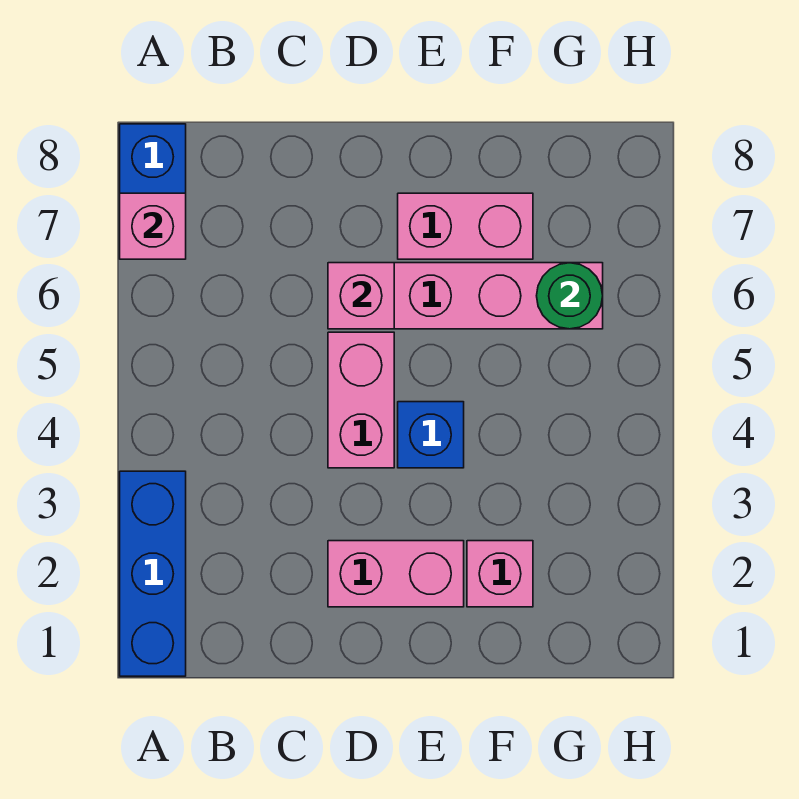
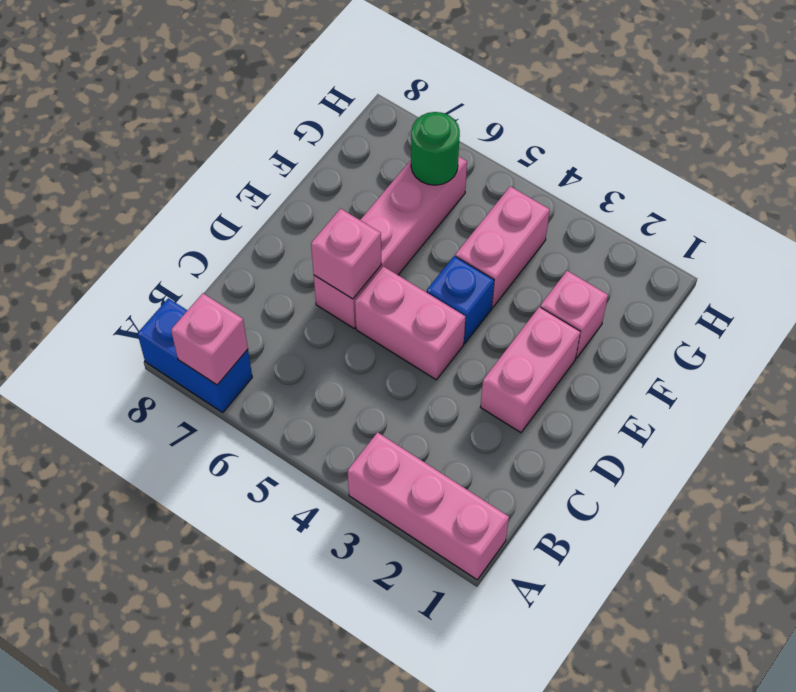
blue 1x3 brick [120,471,186,676] -> pink 1x3 brick [348,432,509,580]
pink 1x2 brick [398,193,533,259] -> pink 1x2 brick moved to [455,186,550,308]

